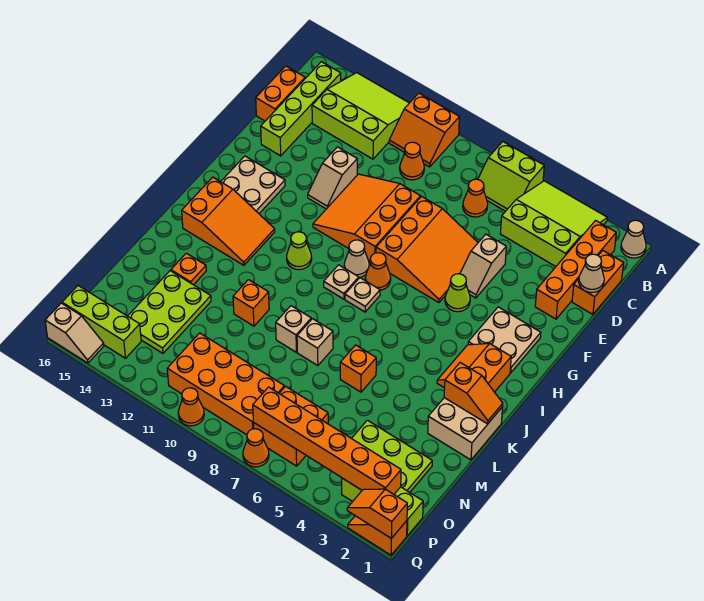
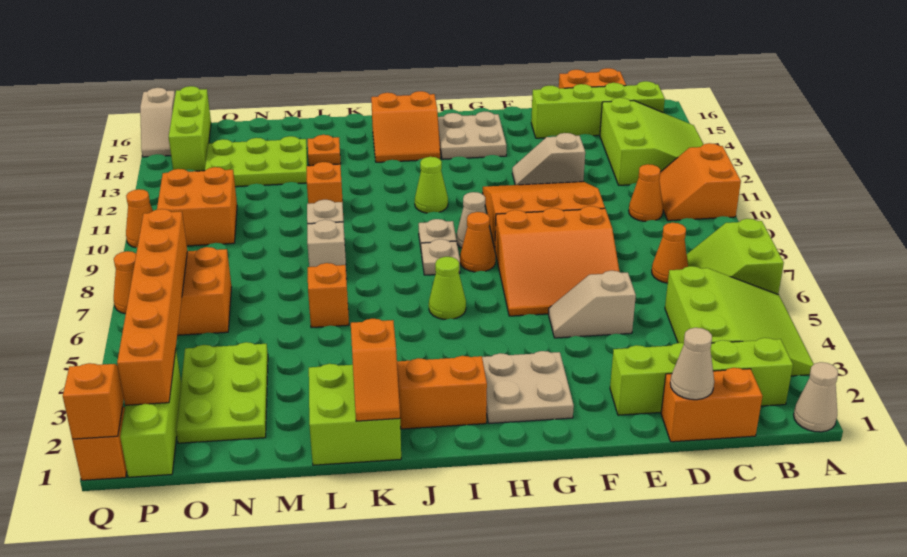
orange 1x4 brick [535,220,616,319] -> lime 1x4 brick [610,338,793,415]
lime 1x1 cone [445,274,470,312] -> lime 1x1 cone moved to [429,257,466,319]
orange 2x3 slope [182,177,275,265] -> orange 2x2 slope [371,91,440,162]
tan 2x2 brick [428,398,503,460] -> lime 2x2 brick [309,364,401,465]
orange 2x4 brick [167,333,285,435] -> orange 2x2 brick [157,167,237,246]

